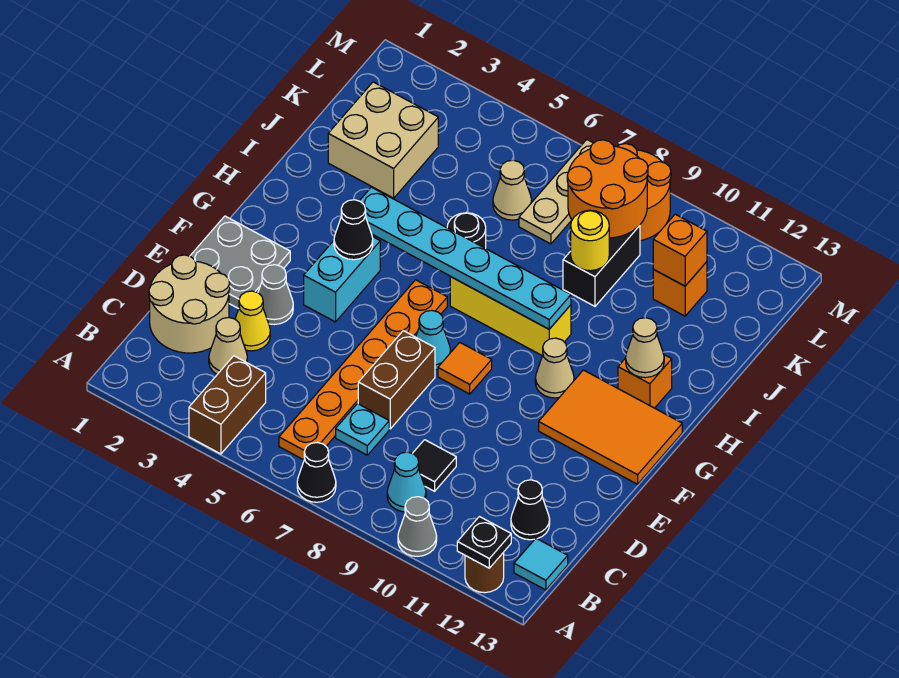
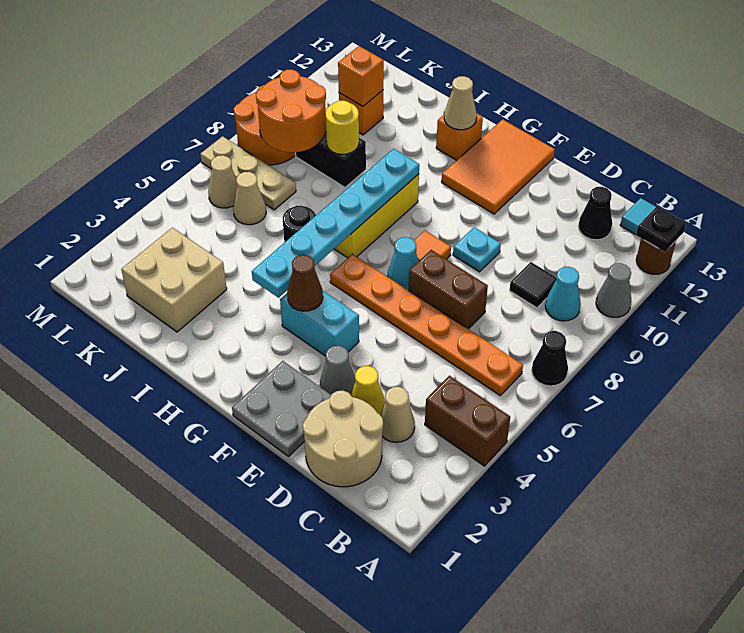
cyan 1x1 plate [336,404,389,455] -> cyan 1x1 plate moved to [453,227,501,272]
black 1x1 cone [334,200,373,260] -> brown 1x1 cone [287,255,323,311]
tan 1x1 cone [535,338,574,398] -> tan 1x1 cone moved to [208,155,237,208]

